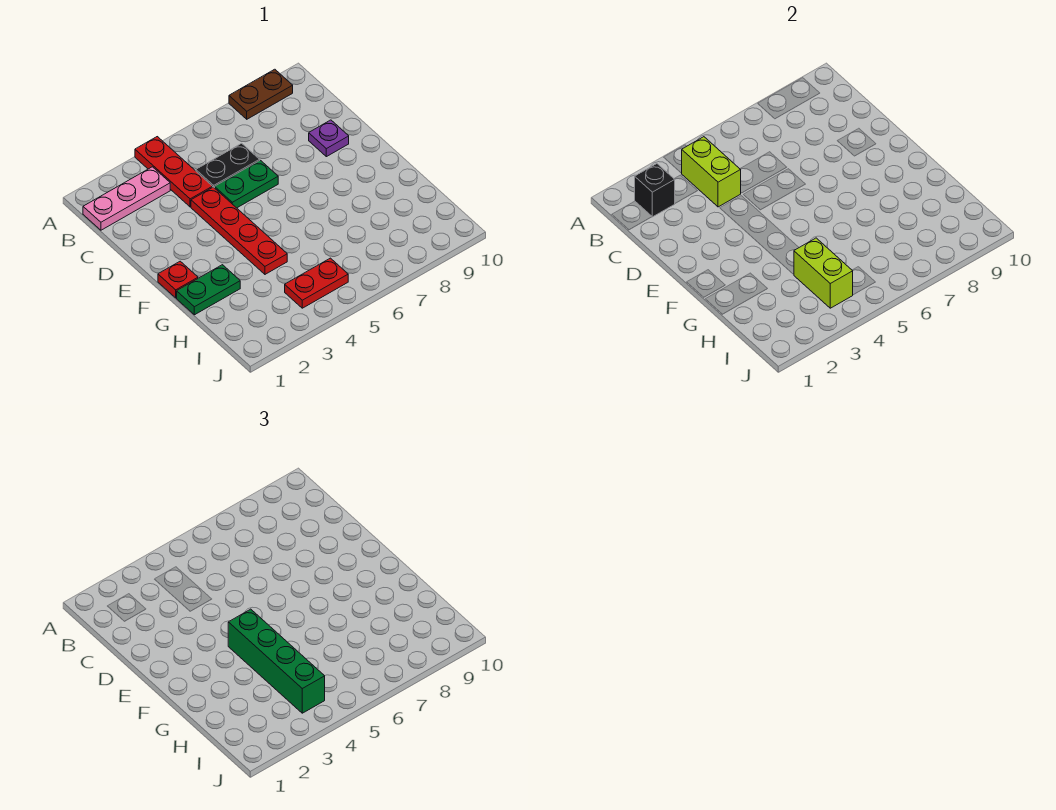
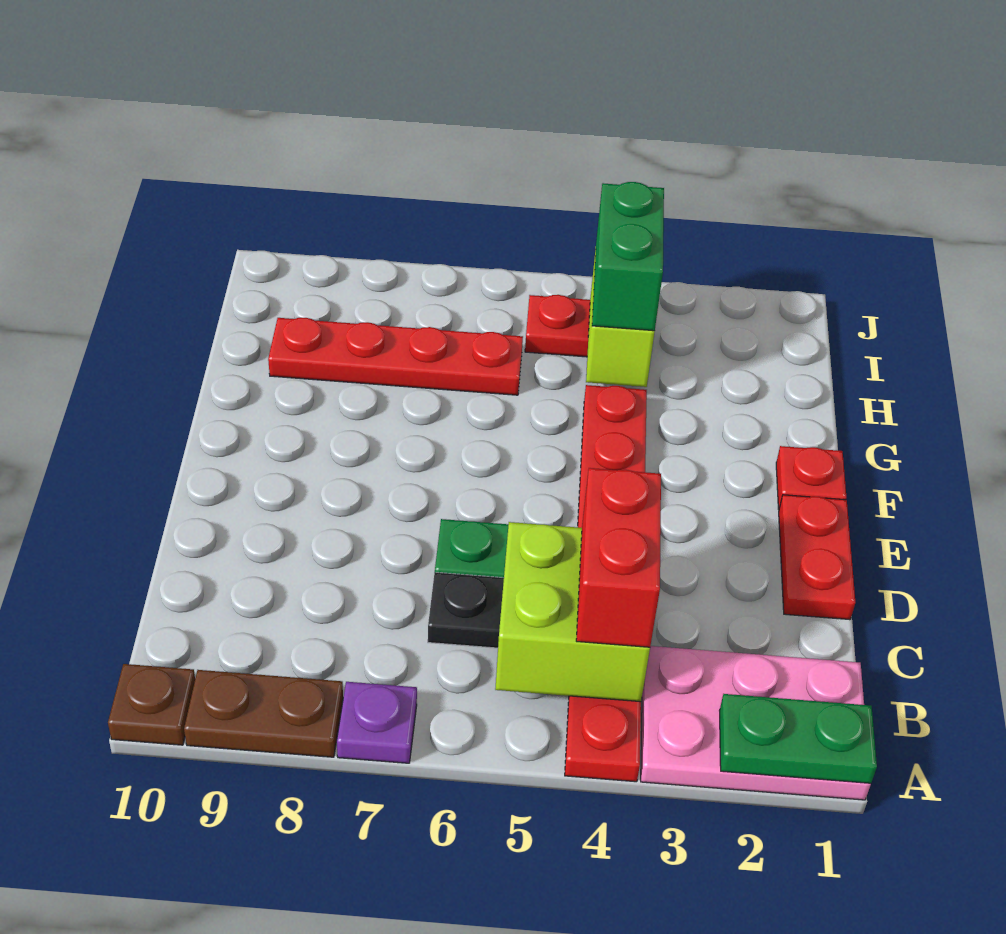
none -> brown 1x1 plate [108,664,195,745]
pink 1x3 plate [83,167,170,230] -> pink 2x3 plate [641,646,871,800]
black 1x1 brick [635,164,675,217] -> none
lime 1x2 brick [682,137,741,207] -> lime 2x2 brick [495,522,650,702]
none -> red 1x2 brick [576,468,661,647]
none -> red 1x2 plate [779,495,855,620]
purple 1x1 plate [309,120,349,157] -> purple 1x1 plate moved to [337,682,417,763]
green 1x4 brick [228,609,325,713] -> green 1x2 brick [592,182,664,331]
green 1x2 plate [177,265,240,315] -> green 1x2 plate moved to [720,694,877,783]
none -> red 1x4 plate [268,318,523,395]

